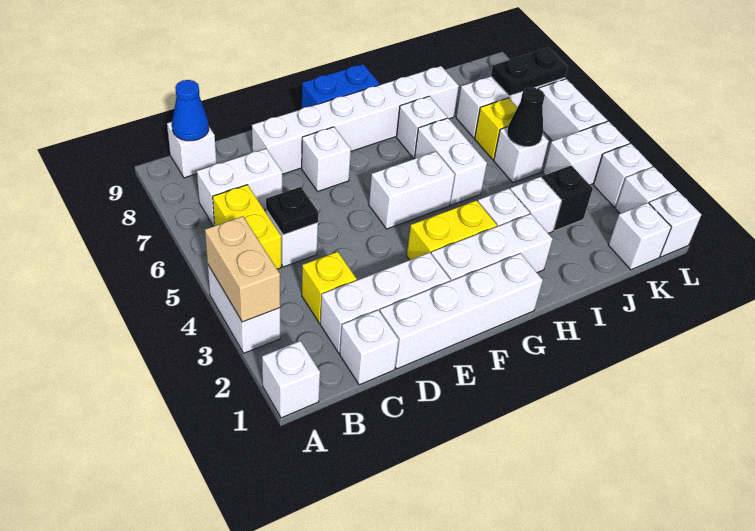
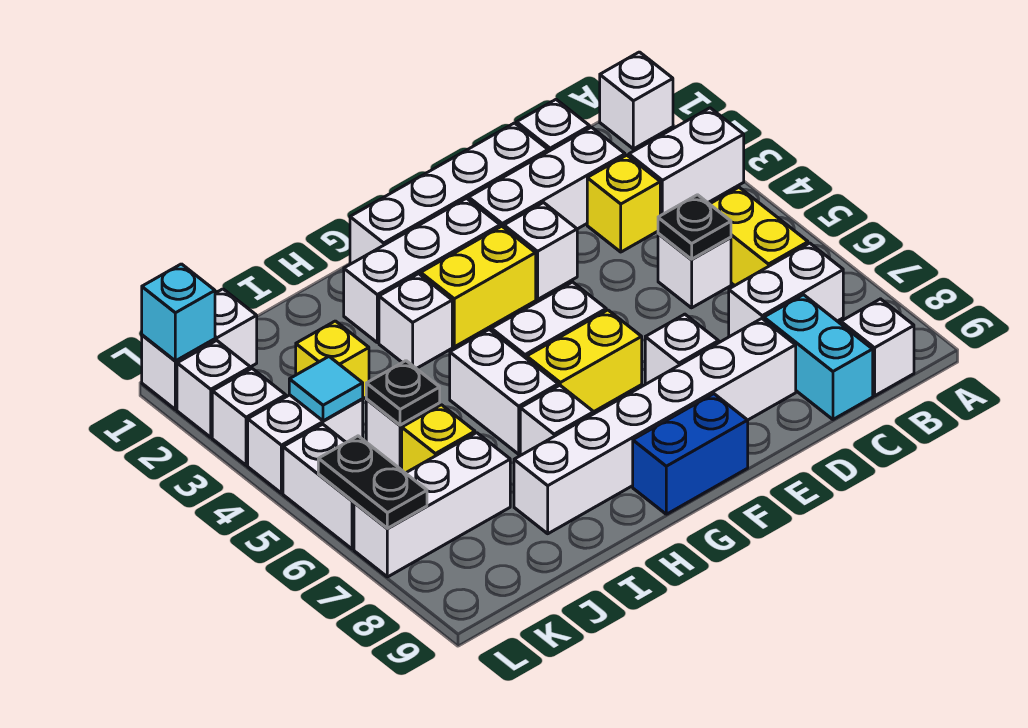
white 1x2 brick [208,265,280,353] -> white 1x2 brick turned to [629,108,744,216]
tan 1x2 brick [205,216,280,322] -> none
blue 1x1 cone [172,80,209,141] -> none
none -> cyan 1x2 brick [764,295,873,419]
none -> yellow 1x2 brick [527,310,642,412]
white 1x1 brick [510,177,562,233] -> white 1x1 brick moved to [504,203,577,299]
black 1x1 brick [542,165,593,231] -> yellow 1x1 brick [296,321,369,399]
black 1x1 cone [507,87,545,147] -> black 1x1 plate [366,361,440,425]
none -> cyan 1x1 tile [289,357,363,421]
black 1x2 plate [491,48,568,96] -> black 1x2 plate turned to [318,436,427,529]
none -> cyan 1x1 brick [142,264,215,361]

